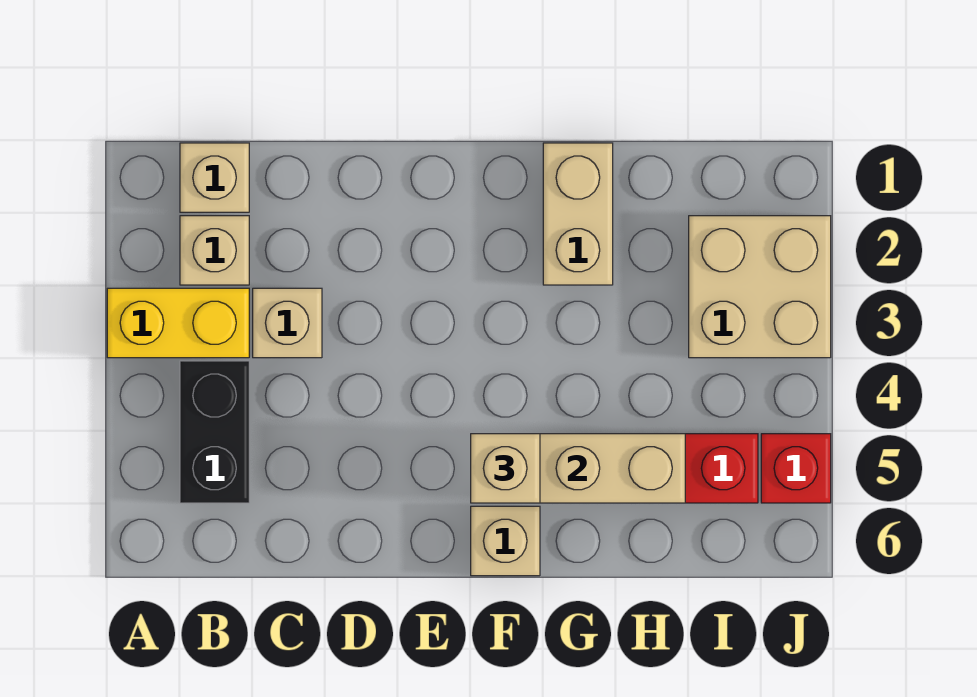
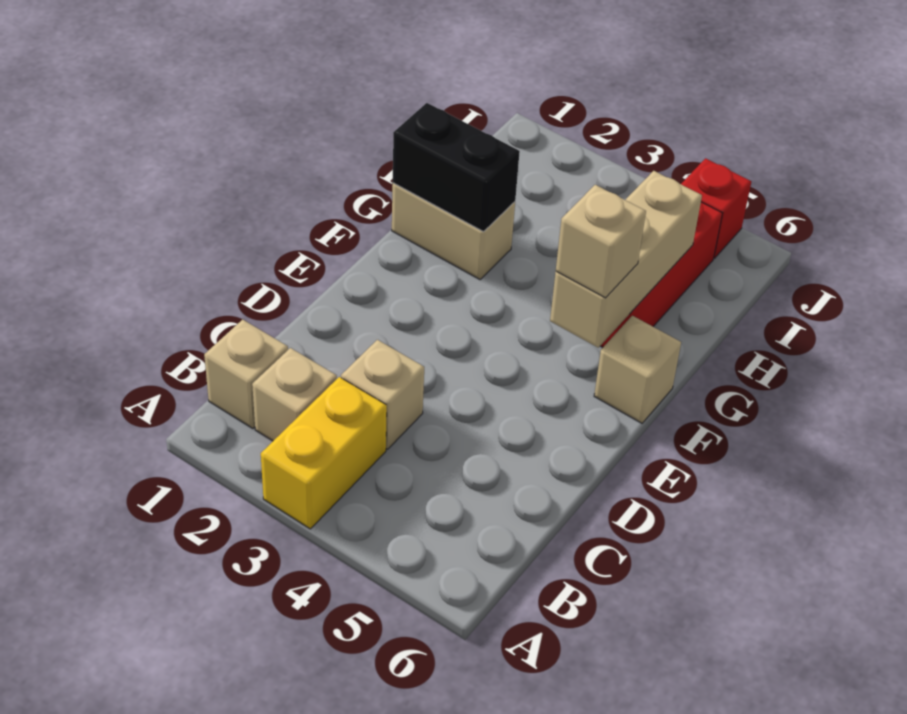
black 1x2 brick [180,361,249,503] -> black 1x2 brick moved to [393,103,520,232]
tan 2x2 brick [689,216,831,358] -> none

